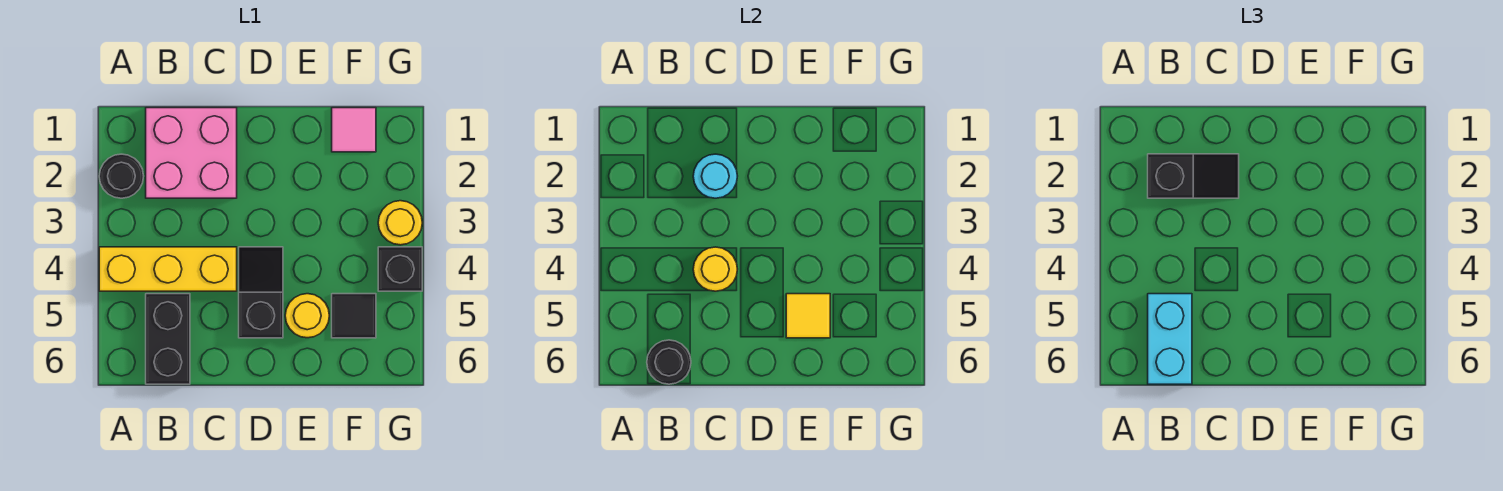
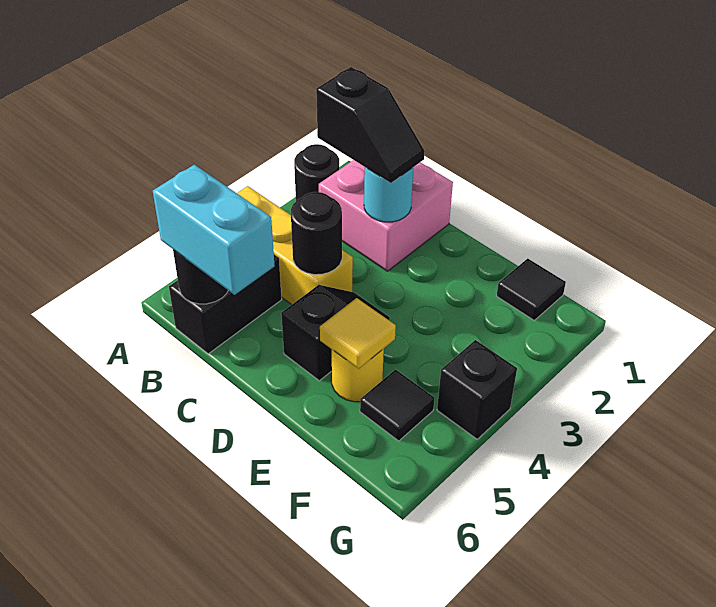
cyan 1x2 brick [1148,294,1192,384] -> cyan 1x2 brick turned to [153,165,275,295]
yellow 1x1 round brick [693,247,737,291] -> black 1x1 round brick [291,192,342,275]
pink 1x1 tile [332,108,376,152] -> black 1x1 tile [497,258,566,320]
yellow 1x1 round brick [378,201,422,245] -> none

